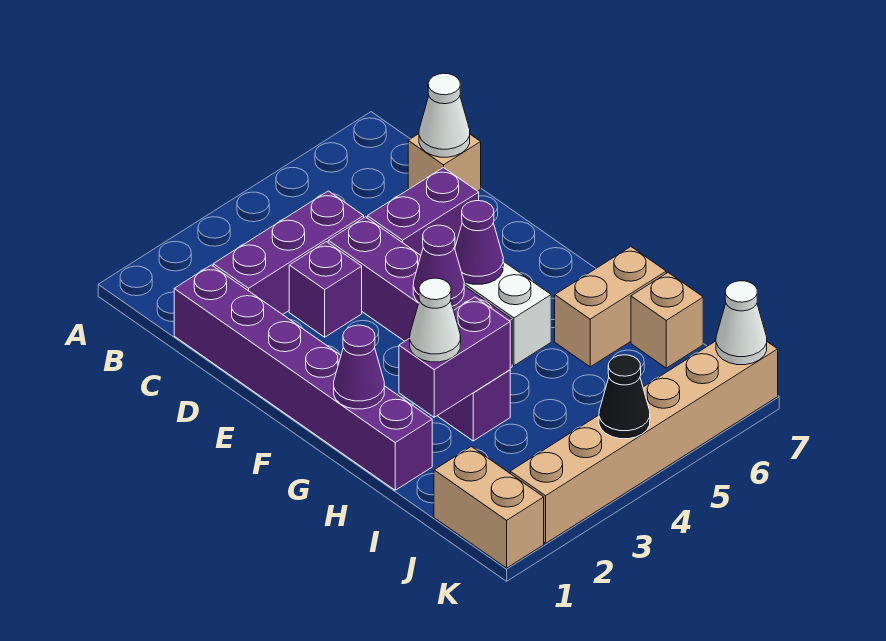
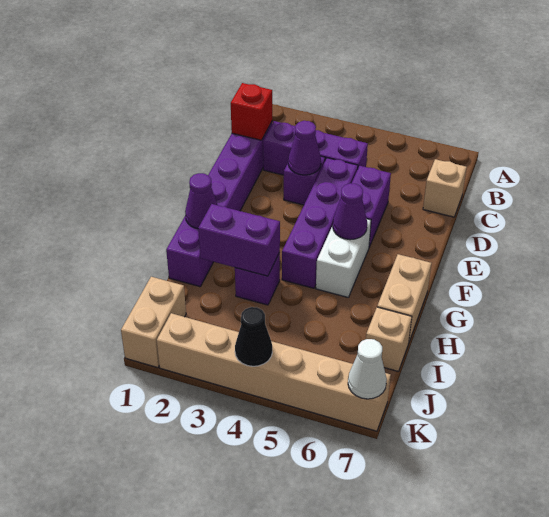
none -> red 1x1 brick [231,83,272,140]
white 1x1 cone [419,73,470,157] -> none
purple 1x2 brick [367,167,479,255] -> purple 1x2 brick turned to [351,166,391,247]
purple 1x1 cone [413,225,464,306] -> purple 1x1 cone moved to [288,121,321,175]
white 1x1 cone [410,278,461,362] -> none
tan 1x2 brick [555,247,666,367] -> tan 1x2 brick turned to [377,254,431,342]

